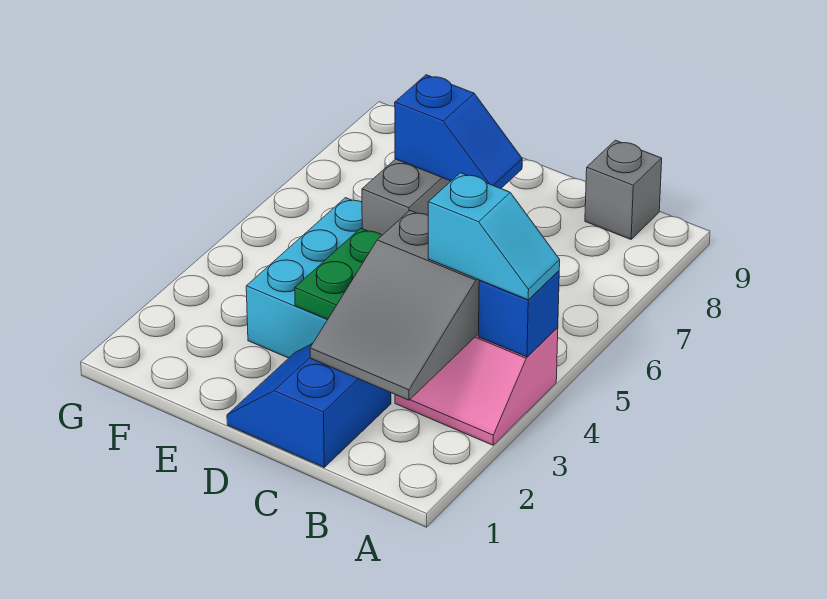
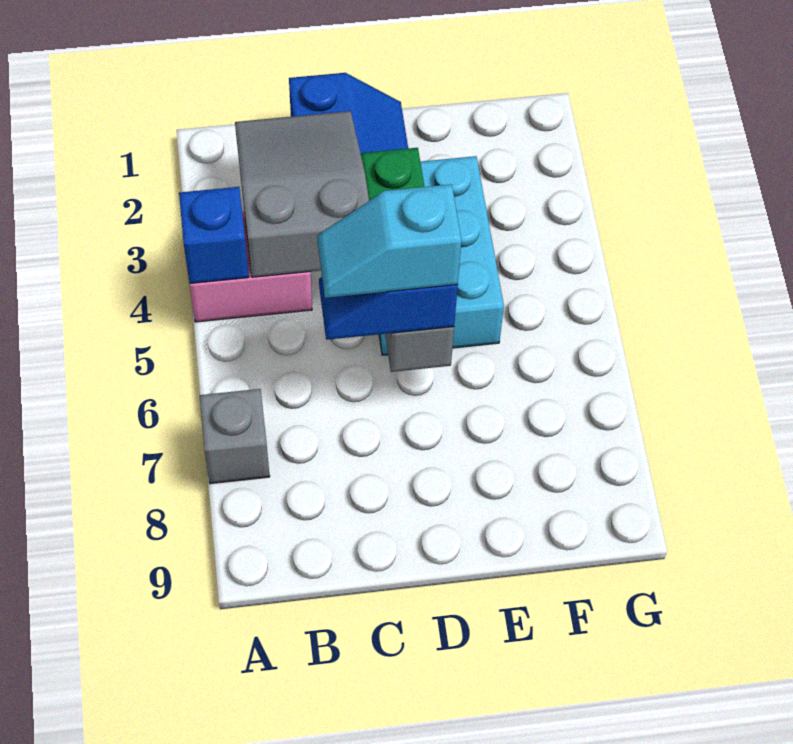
cyan 1x2 slope [428,173,560,300] -> cyan 1x2 slope moved to [317,184,461,298]
grey 1x1 brick [585,140,662,239] -> grey 1x1 brick moved to [200,389,270,484]

